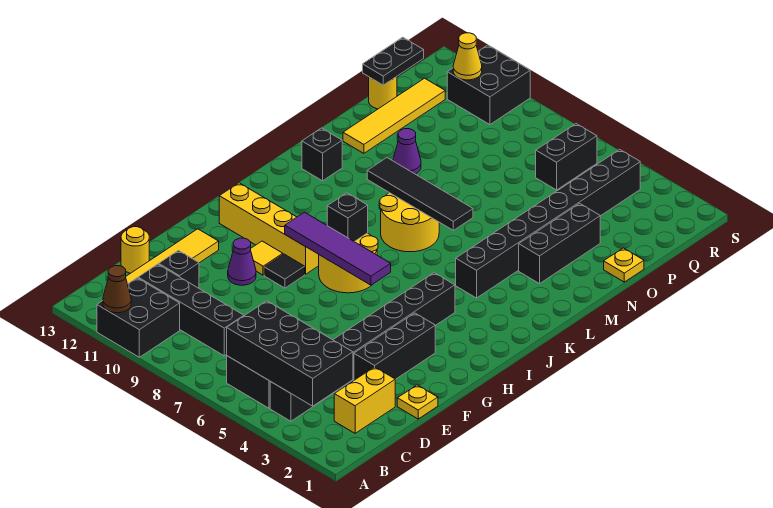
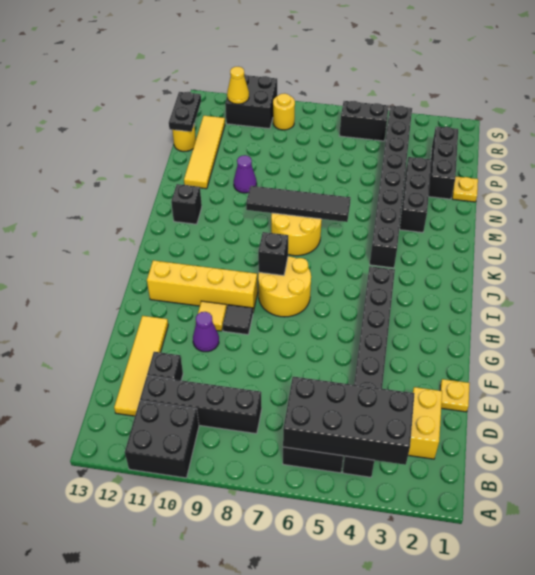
brown 1x1 cone [103,266,131,313] -> none
yellow 1x1 round brick [121,227,149,273] -> yellow 1x1 round brick moved to [273,93,295,130]
black 1x3 brick [354,313,435,380] -> black 1x3 brick moved to [429,126,458,199]
purple 1x4 tile [285,212,391,285] -> none
black 1x2 brick [536,124,597,190] -> black 1x2 brick turned to [340,101,389,141]

